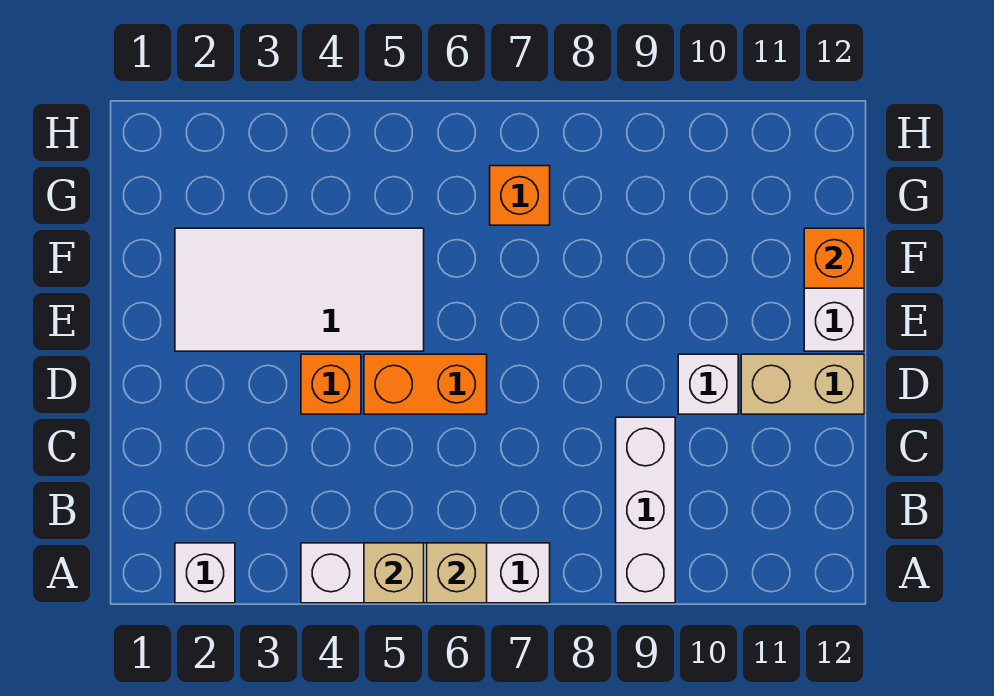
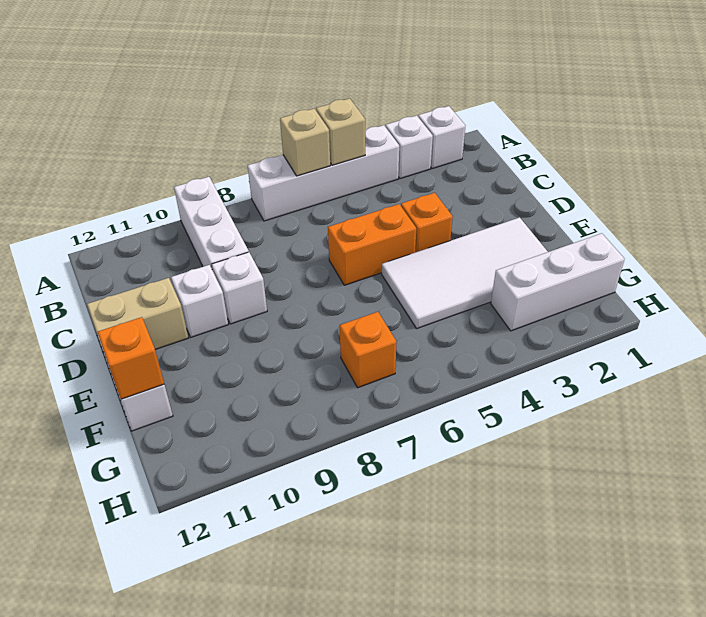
none -> white 1x1 brick [386,116,433,179]
none -> white 1x1 brick [212,252,267,324]
none -> white 1x3 brick [491,233,625,331]

